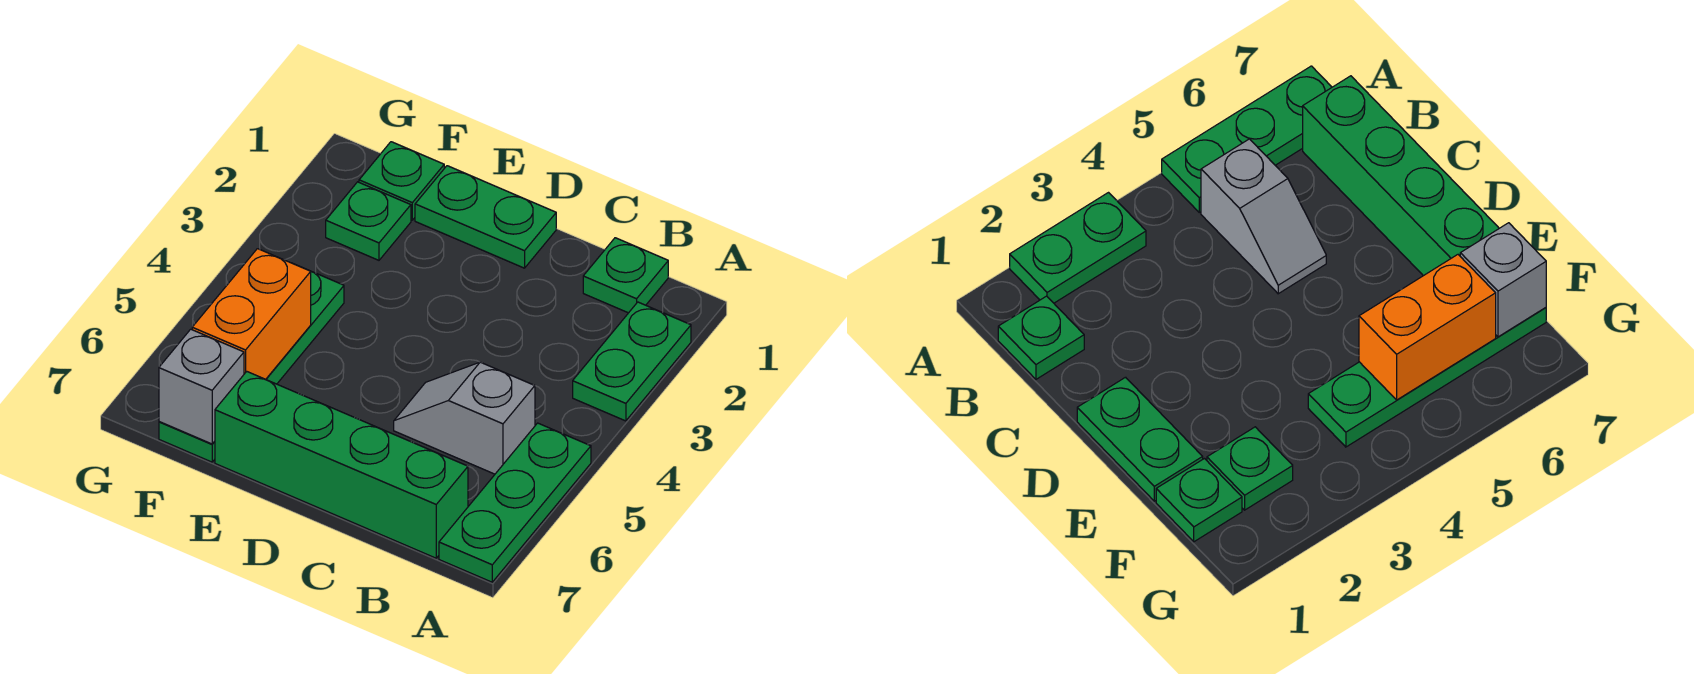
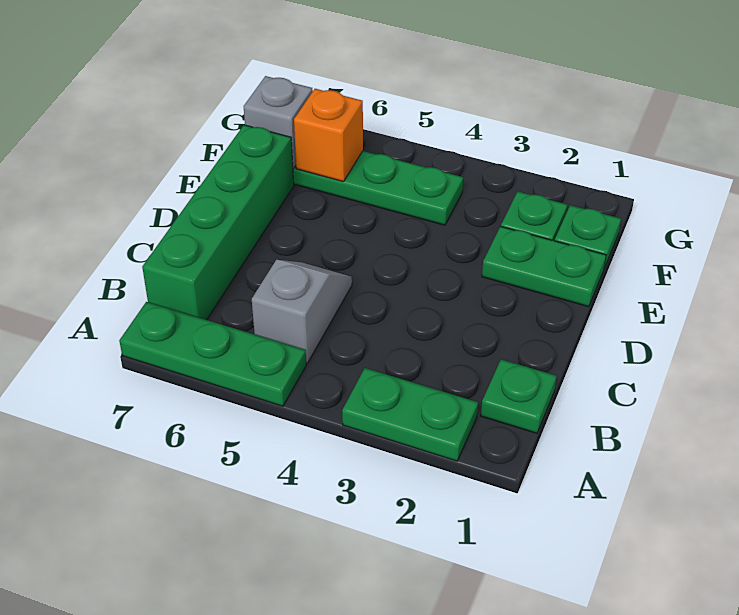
green 1x2 plate [415,166,556,268] -> green 1x2 plate turned to [482,226,606,307]
orange 1x2 brick [192,249,311,379] -> orange 1x1 brick [294,89,363,182]

